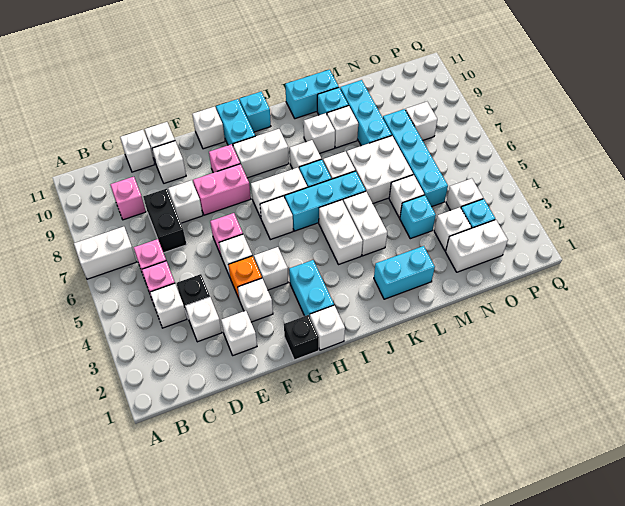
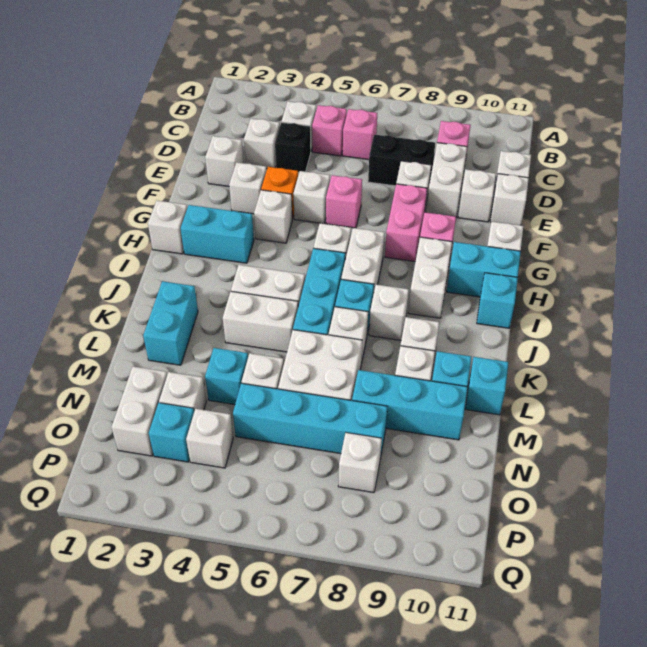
white 1x2 brick [74,227,137,279] -> white 1x2 brick moved to [426,143,467,217]
black 1x1 brick [284,315,319,360] -> none
cyan 1x2 brick [285,70,339,119] -> cyan 1x1 brick [465,357,508,415]

